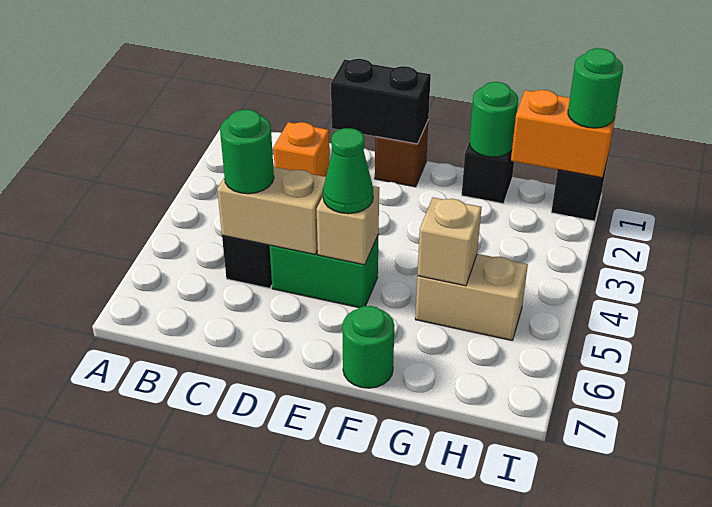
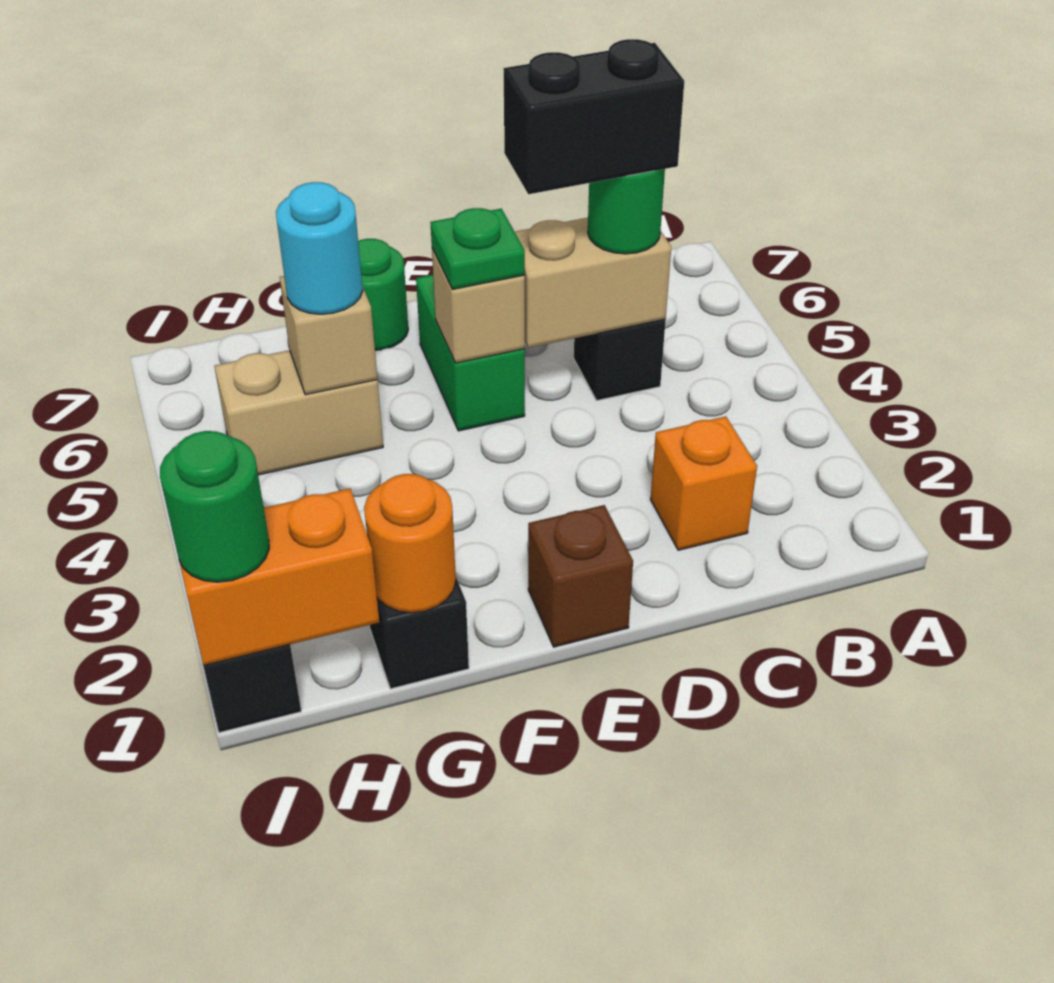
black 1x2 brick [331,59,431,144] -> black 1x2 brick moved to [503,39,684,194]
green 1x2 brick [270,234,379,308] -> green 1x2 brick turned to [416,275,525,431]
green 1x1 cone [323,128,373,214] -> green 1x1 plate [430,208,525,289]
green 1x1 round brick [469,82,518,157] -> orange 1x1 round brick [364,474,456,613]
none -> cyan 1x1 round brick [276,182,363,314]

